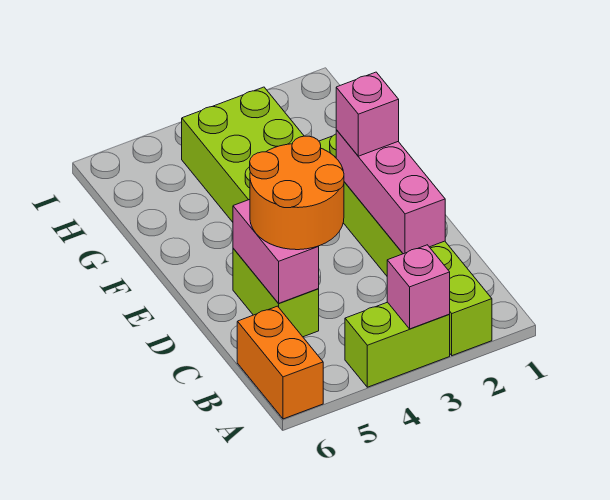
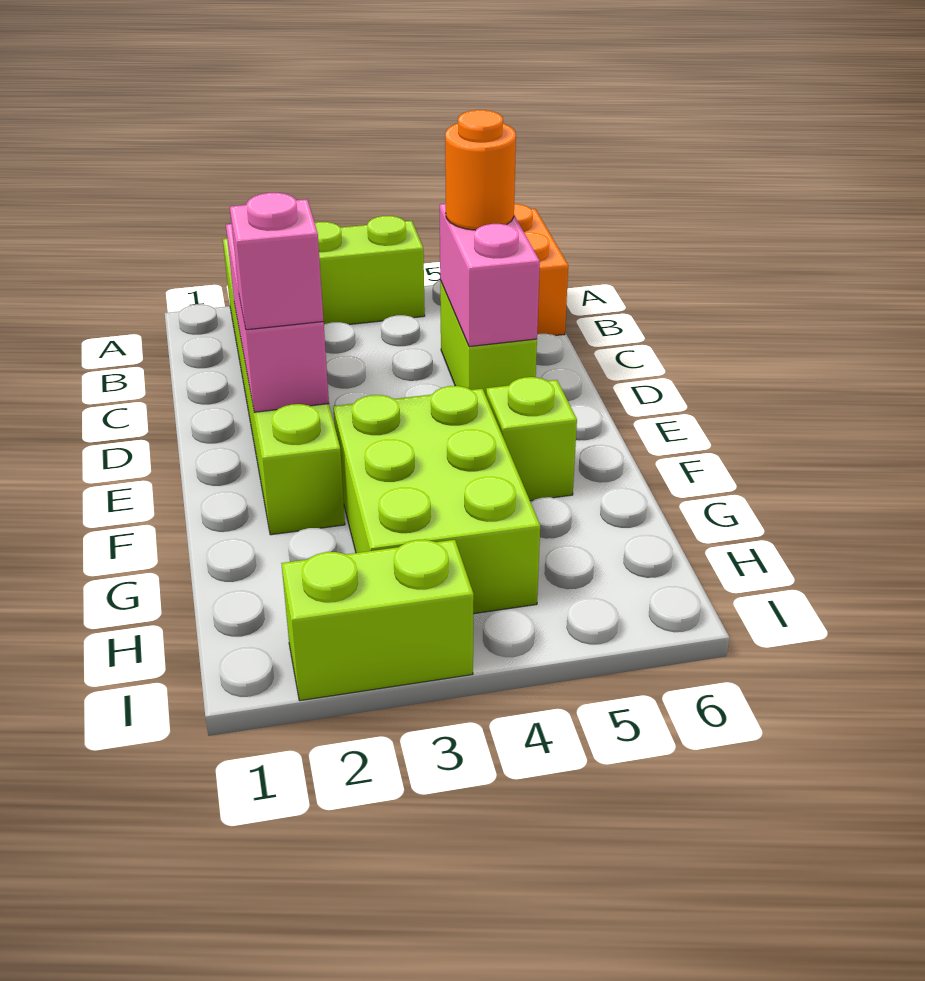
pink 1x1 brick [387,245,450,329] -> none
orange 2x2 round brick [250,136,344,250] -> orange 1x1 round brick [445,110,516,230]
none -> lime 1x1 brick [486,377,577,501]
none -> lime 1x2 brick [281,540,474,701]

